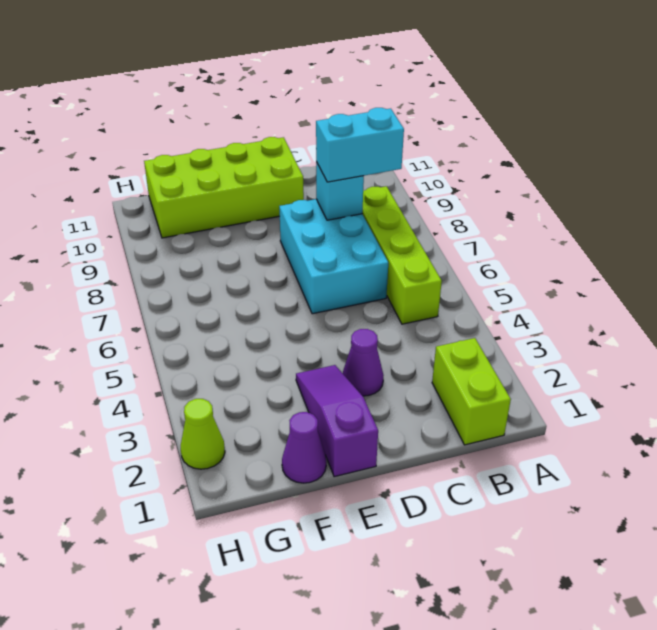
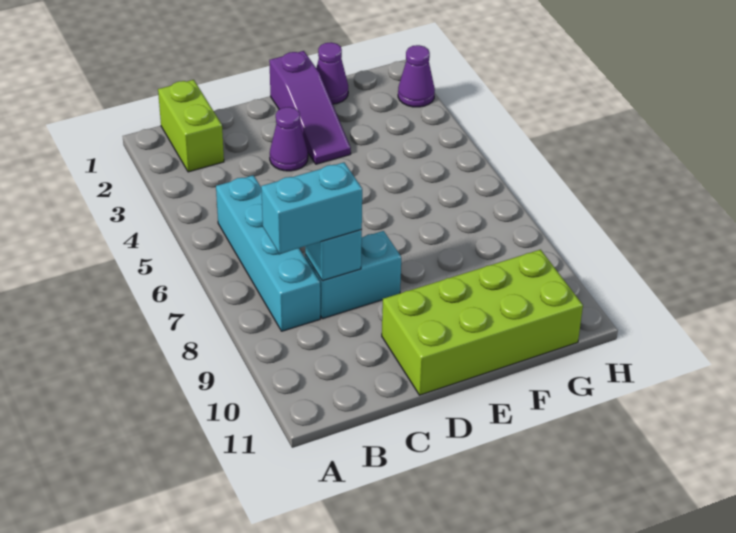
lime 1x4 brick [362,186,442,324] -> cyan 1x4 brick [216,175,320,331]
cyan 2x3 brick [279,199,388,314] -> cyan 1x2 brick [305,231,401,319]
lime 1x1 cone [181,399,225,469] -> purple 1x1 cone [398,45,435,107]

